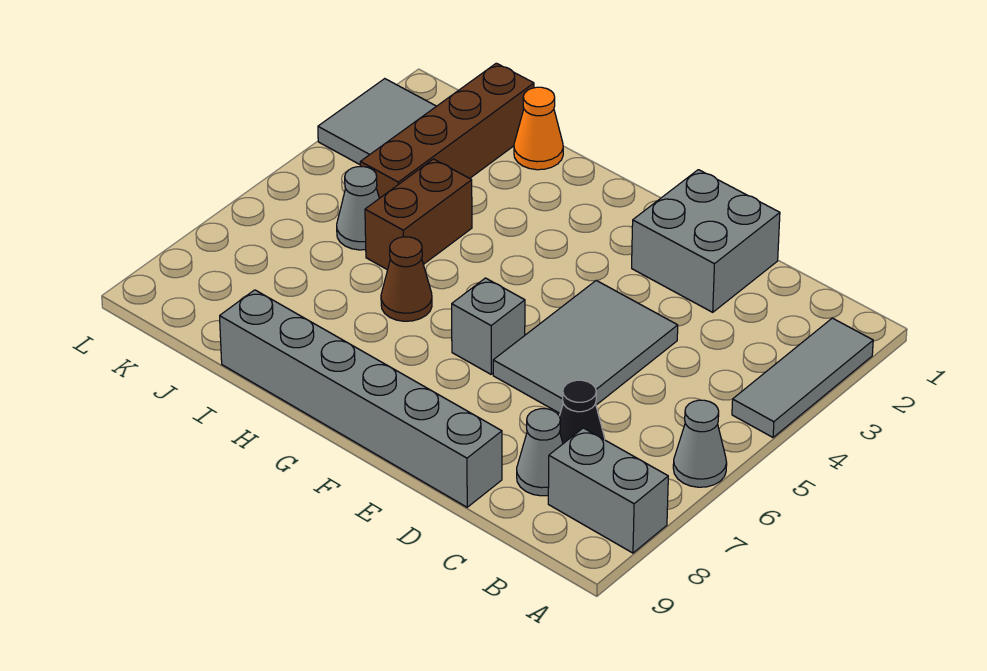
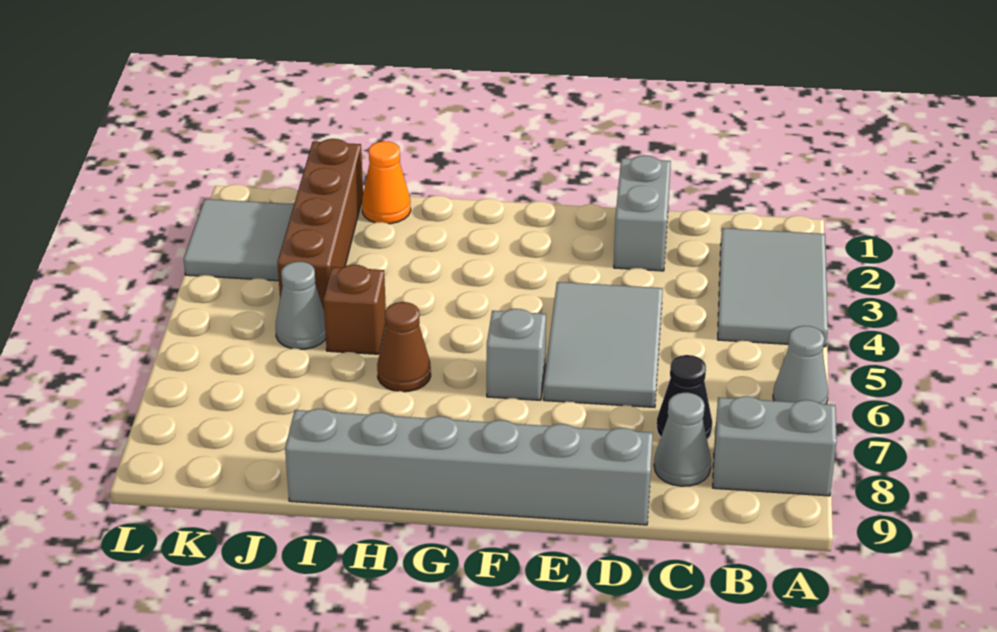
grey 1x3 tile [732,318,873,437] -> grey 2x3 tile [718,228,828,347]
grey 2x2 brick [632,170,780,312] -> grey 1x2 brick [614,155,671,271]
brown 1x2 brick [365,159,472,270] -> brown 1x1 brick [324,265,386,354]

